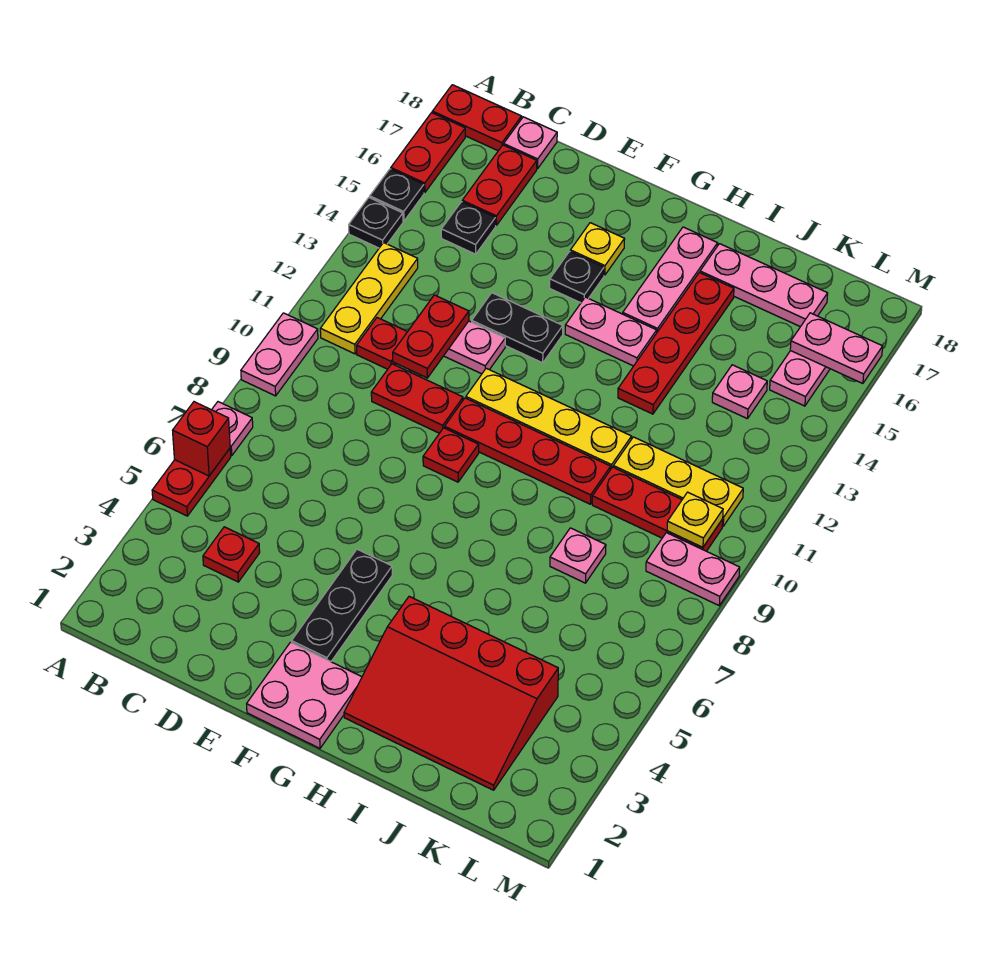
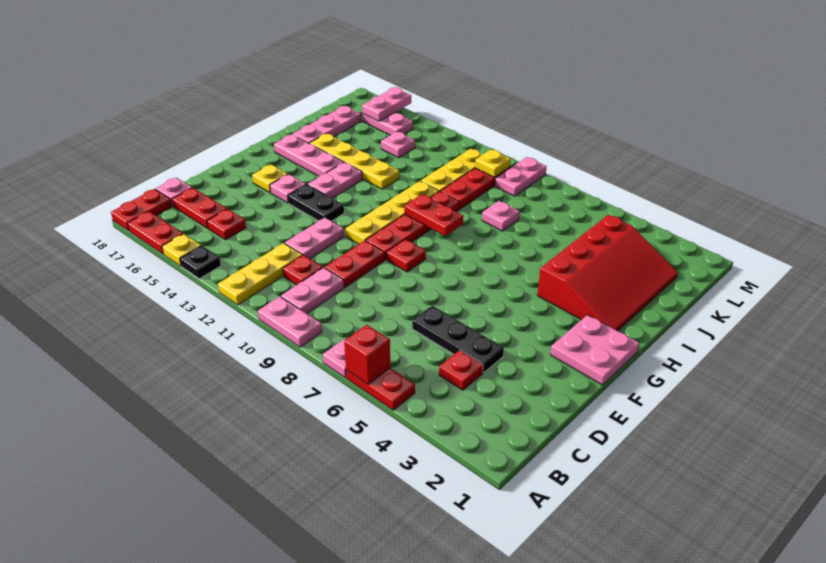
black 1x1 plate [370,169,424,221] -> yellow 1x1 plate [162,234,201,266]
none -> pink 1x2 plate [281,268,344,314]
yellow 1x3 plate [320,243,418,354] -> yellow 1x3 plate turned to [218,243,303,305]
black 1x1 plate [441,202,496,254] -> red 1x1 plate [207,209,246,240]
red 1x2 plate [393,295,469,378] -> red 1x2 plate moved to [404,194,463,236]
black 1x2 plate [472,293,563,363] -> black 1x2 plate turned to [288,184,344,221]
black 1x3 plate [292,549,392,662] -> black 1x3 plate moved to [412,306,504,373]
black 1x1 plate [550,251,604,303] -> pink 1x1 plate [270,174,306,203]
red 1x4 plate [618,273,734,414] -> yellow 1x4 plate [310,133,399,189]

